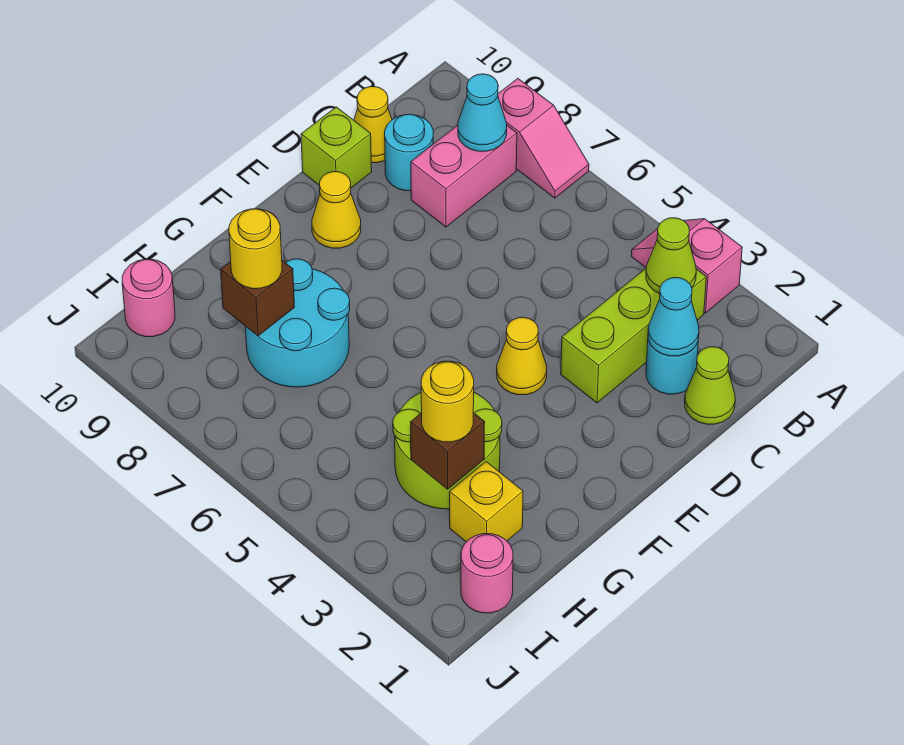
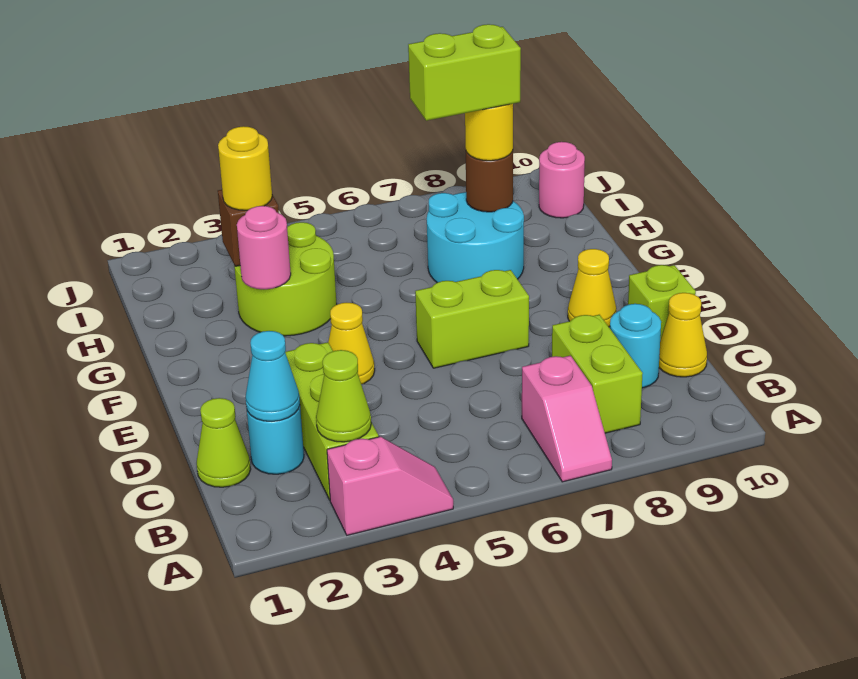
pink 1x2 slope [498,78,589,198] -> pink 1x2 slope turned to [522,356,612,482]
pink 1x2 brick [411,125,517,227] -> lime 1x2 brick [552,315,643,433]
cyan 1x1 cone [458,74,507,151] -> none
none -> lime 1x2 brick [415,270,529,368]
yellow 1x1 brick [450,462,523,542] -> none
none -> lime 1x2 brick [408,24,521,121]
brown 1x1 brick [221,261,295,336] -> brown 1x1 round brick [466,151,513,212]
pink 1x1 round brick [461,534,513,613] -> pink 1x1 round brick moved to [237,206,291,289]

